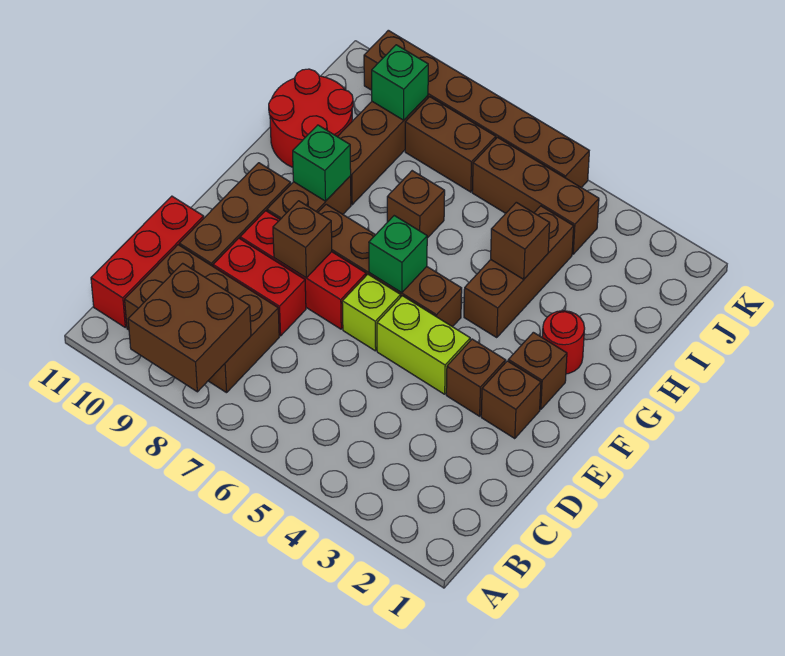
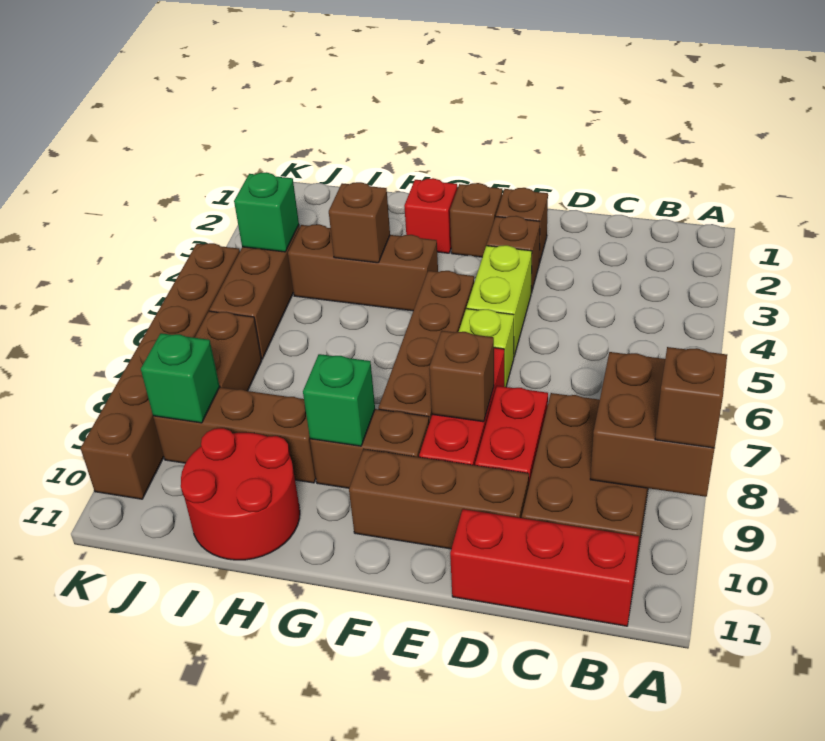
green 1x1 brick [369,216,427,293] -> green 1x1 brick moved to [234,172,299,252]
red 1x1 round brick [542,311,585,374] -> red 1x1 brick [404,178,457,253]
brown 1x1 brick [387,171,445,238] -> brown 1x1 brick moved to [655,347,727,448]

